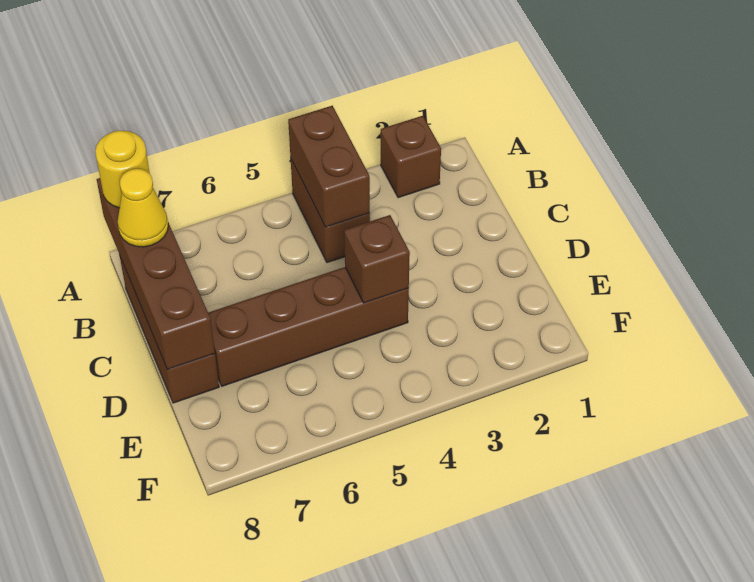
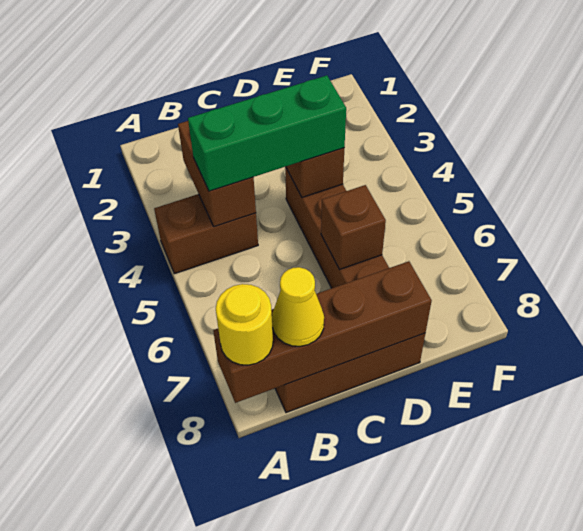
brown 1x1 brick [381,116,441,198] -> brown 1x1 brick moved to [321,185,386,269]
brown 1x2 brick [288,106,370,227] -> brown 1x2 brick turned to [178,121,256,227]
none -> green 1x3 brick [188,75,346,191]

